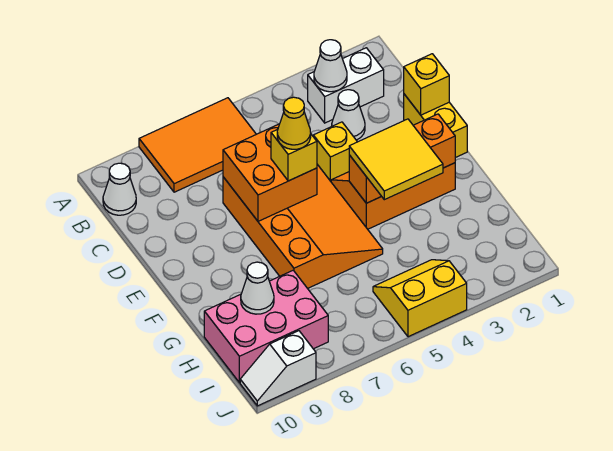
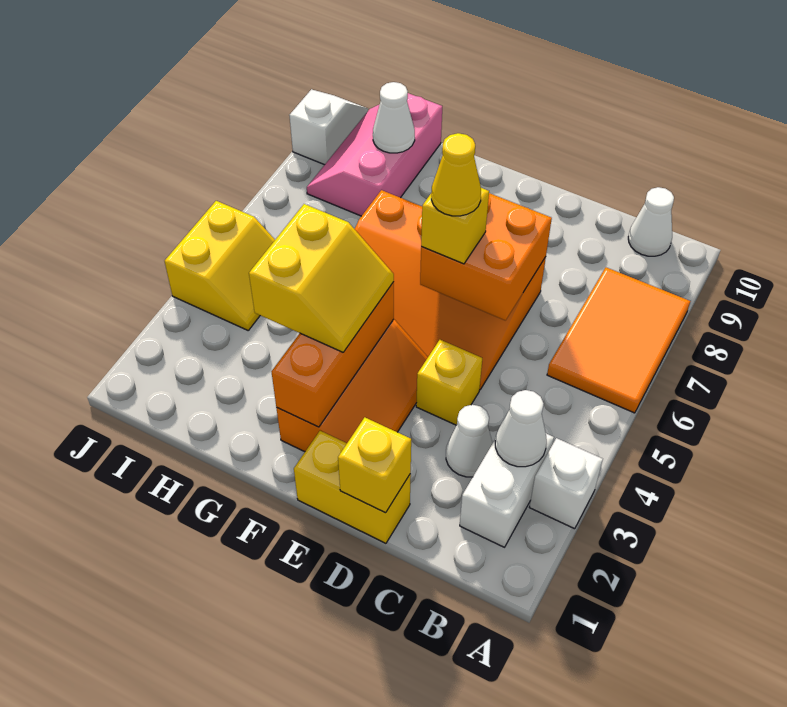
none -> white 1x1 brick [529,438,603,529]
yellow 2x2 tile [349,119,443,200] -> yellow 2x2 slope [249,204,394,352]
pink 2x3 brick [204,270,328,383] -> pink 2x3 slope [307,93,442,216]

